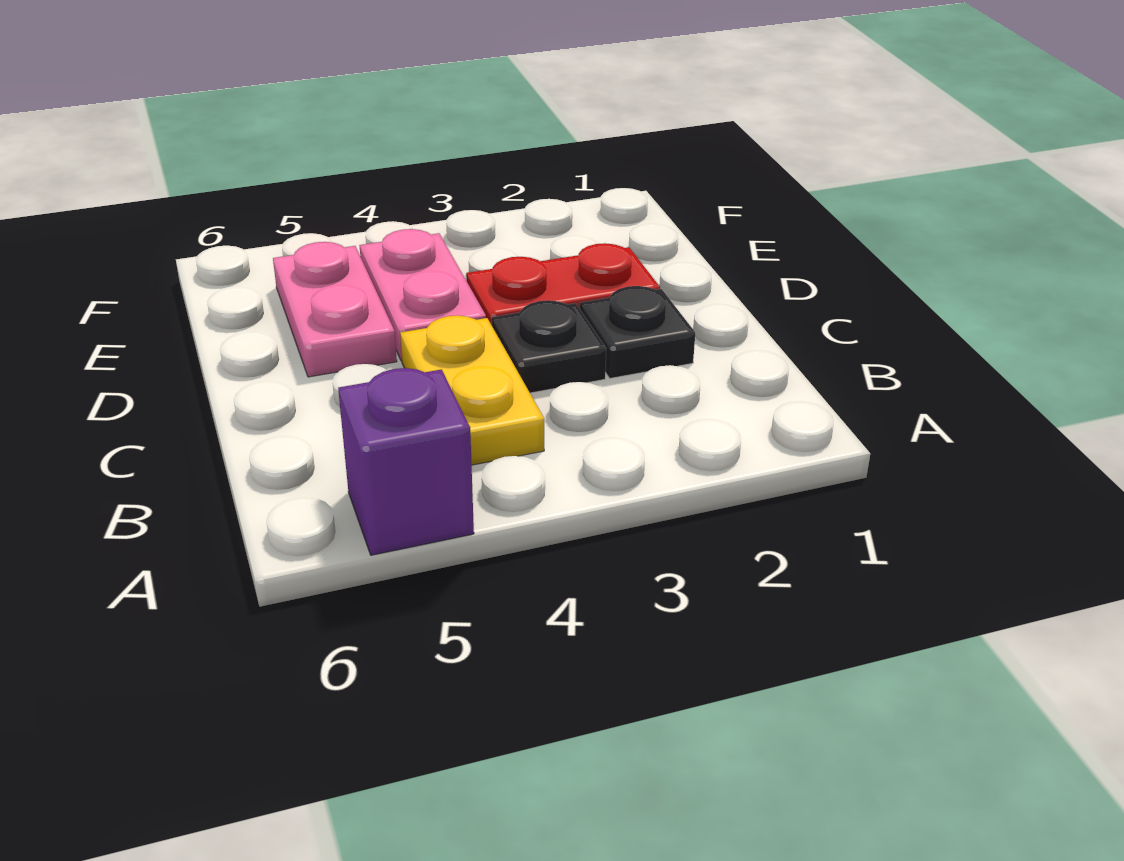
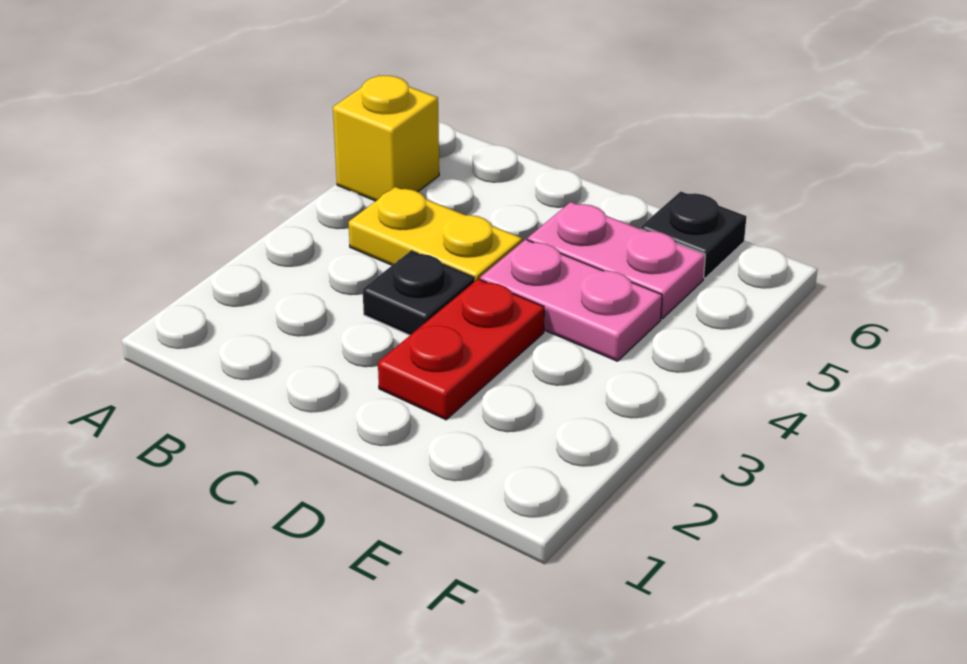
purple 1x1 brick [338,368,474,555] -> yellow 1x1 brick [333,75,439,201]
black 1x1 plate [580,286,695,378] -> black 1x1 plate moved to [641,191,747,278]

